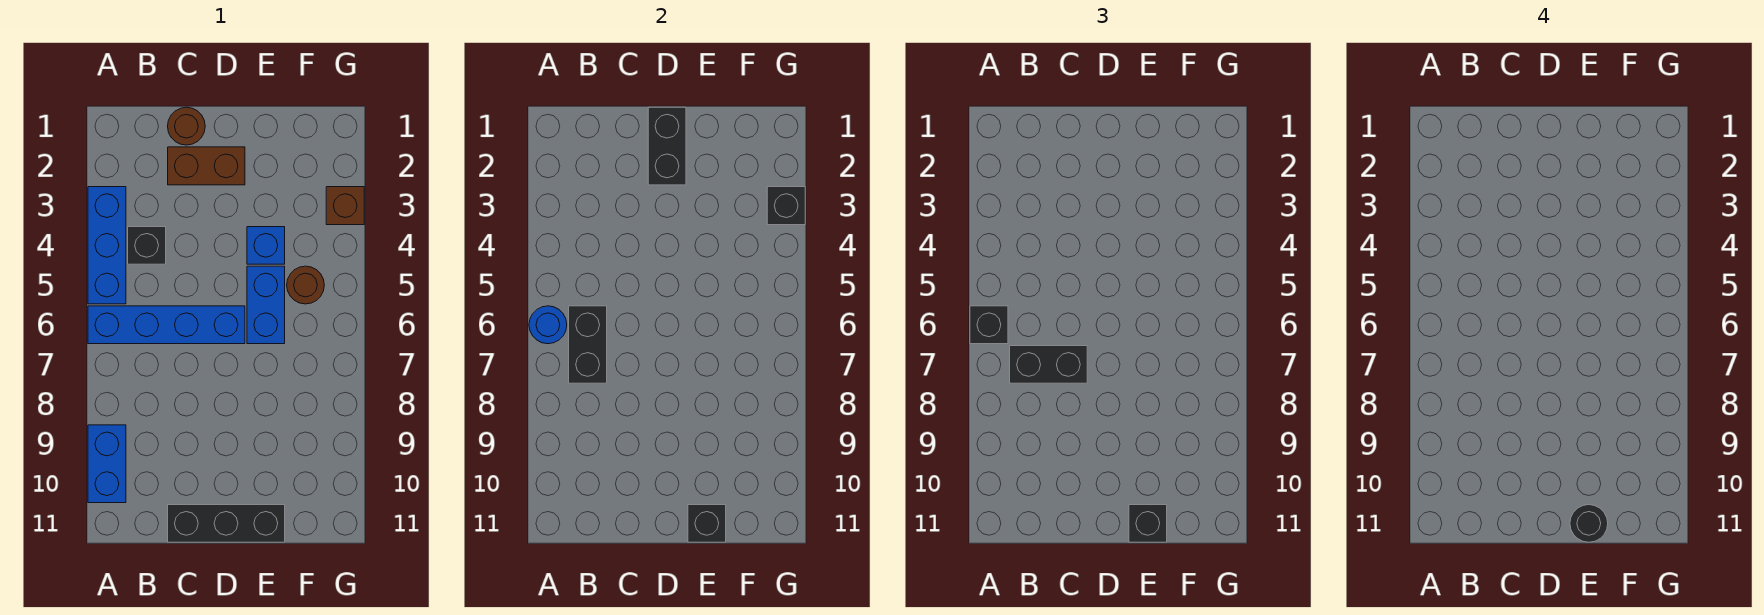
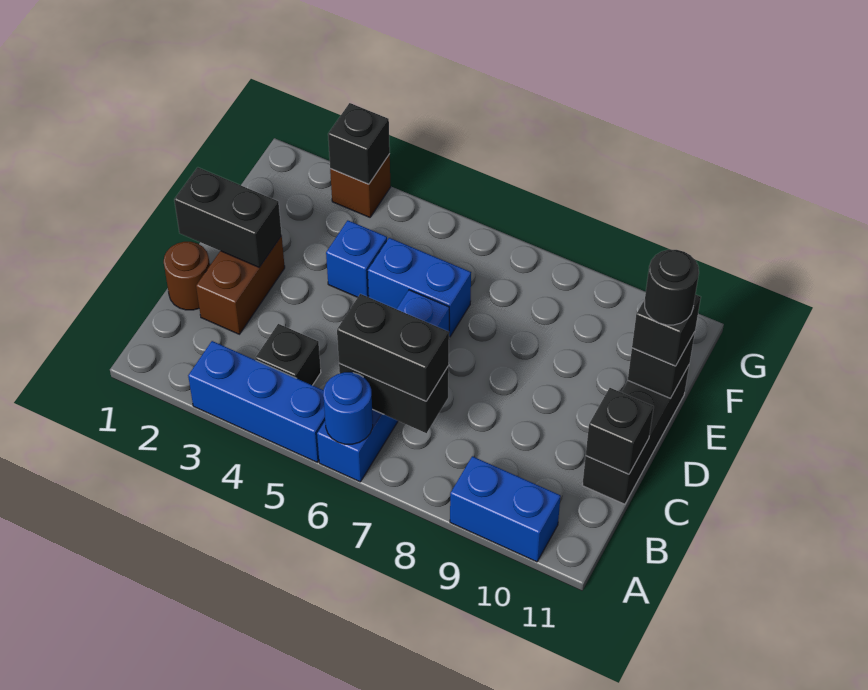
black 1x1 brick [970,306,1008,344] -> black 1x1 brick moved to [586,388,654,474]
black 1x2 brick [1010,346,1087,383] -> black 1x2 brick turned to [337,294,449,401]
brown 1x1 round brick [287,266,324,304] -> none

